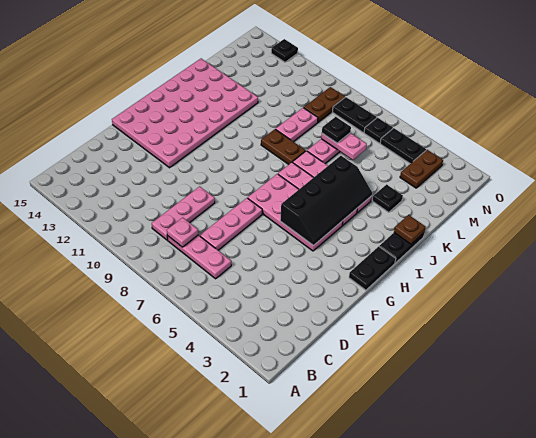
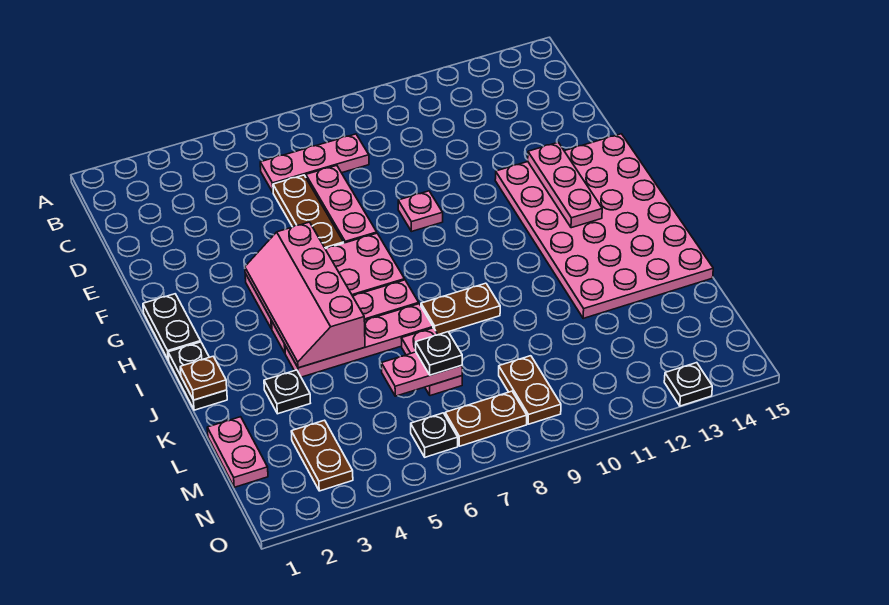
pink 1x1 plate [167,218,198,247] -> pink 1x1 plate moved to [398,191,443,232]
pink 1x3 plate [152,186,215,240] -> pink 1x3 plate moved to [528,142,602,228]
none -> brown 1x3 plate [273,175,344,249]
black 2x4 slope [280,156,372,246] -> pink 2x4 slope [245,222,365,368]
pink 1x2 plate [276,108,318,142] -> pink 1x2 plate moved to [207,417,268,487]
black 1x2 plate [380,128,426,164] -> none
black 1x2 plate [333,97,377,132] -> brown 1x2 plate [445,391,527,446]

